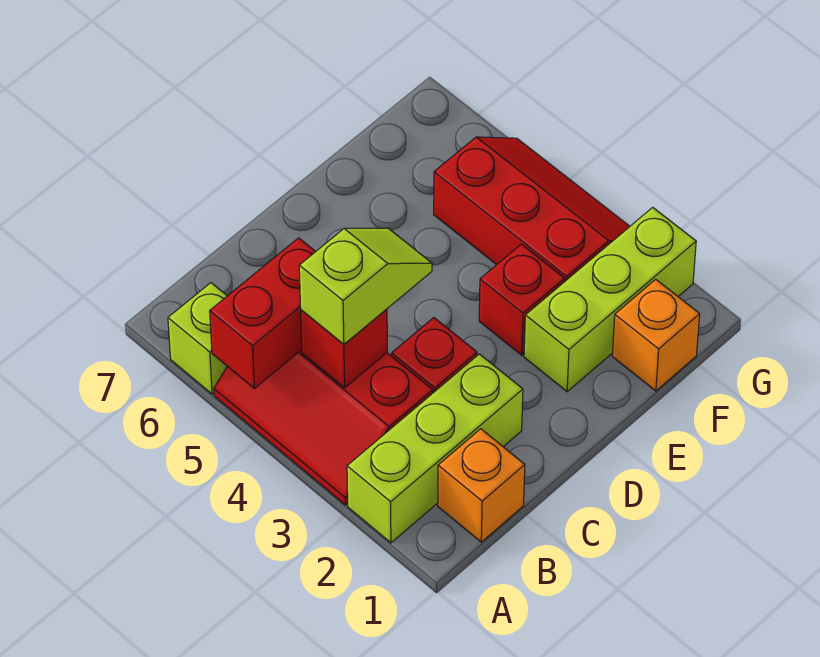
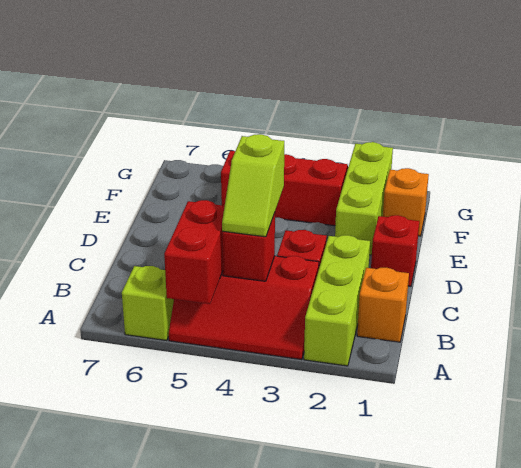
lime 1x2 slope [299,228,432,344] -> lime 1x2 slope turned to [222,134,284,237]
red 1x1 brick [479,244,565,355] -> red 1x1 brick moved to [371,215,419,286]

